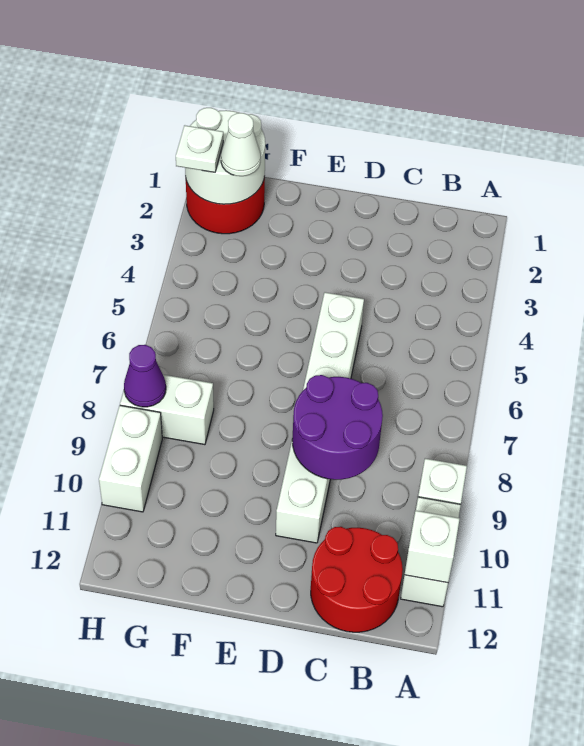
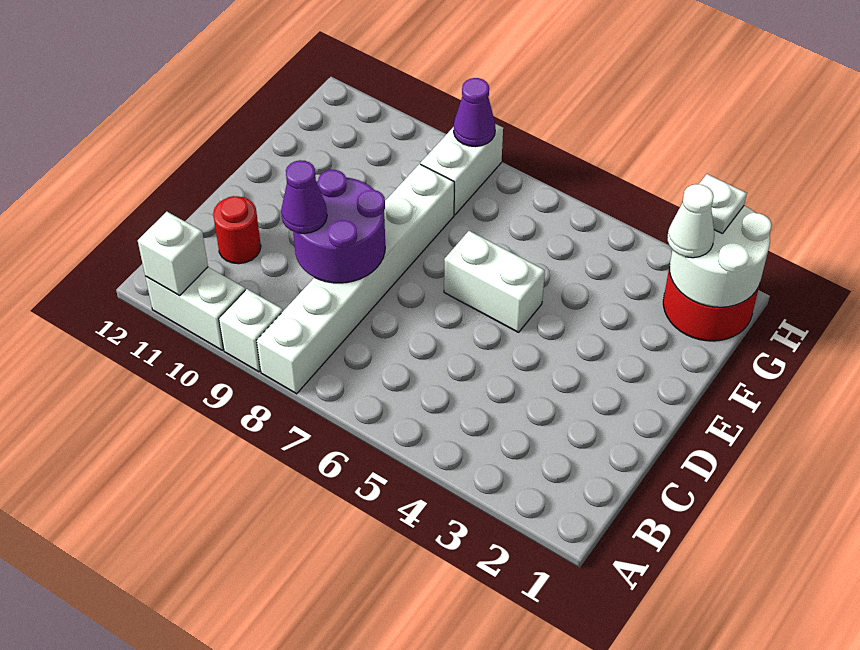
red 2x2 round brick [311,527,403,632] -> red 1x1 round brick [213,196,261,264]
none -> purple 1x1 cone [281,160,327,233]
white 1x6 brick [276,292,364,543] -> white 1x6 brick turned to [257,164,454,394]
white 1x2 brick [99,405,162,512] -> white 1x2 brick moved to [444,231,545,332]

